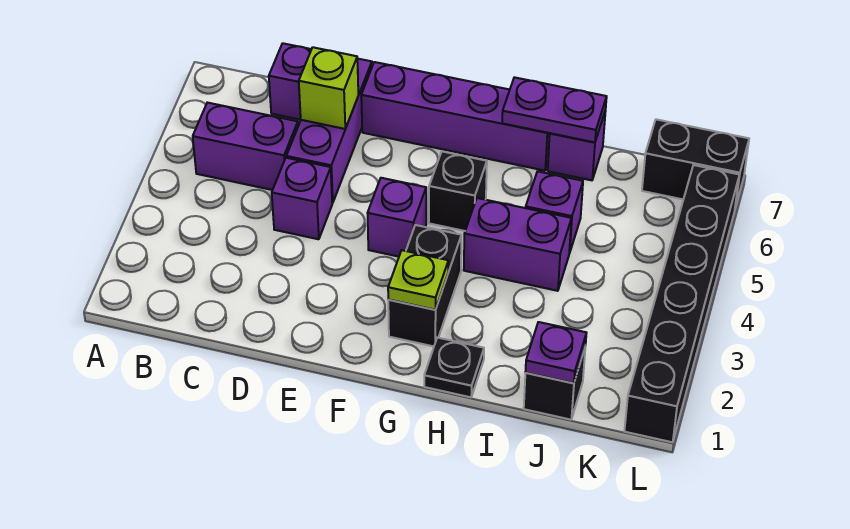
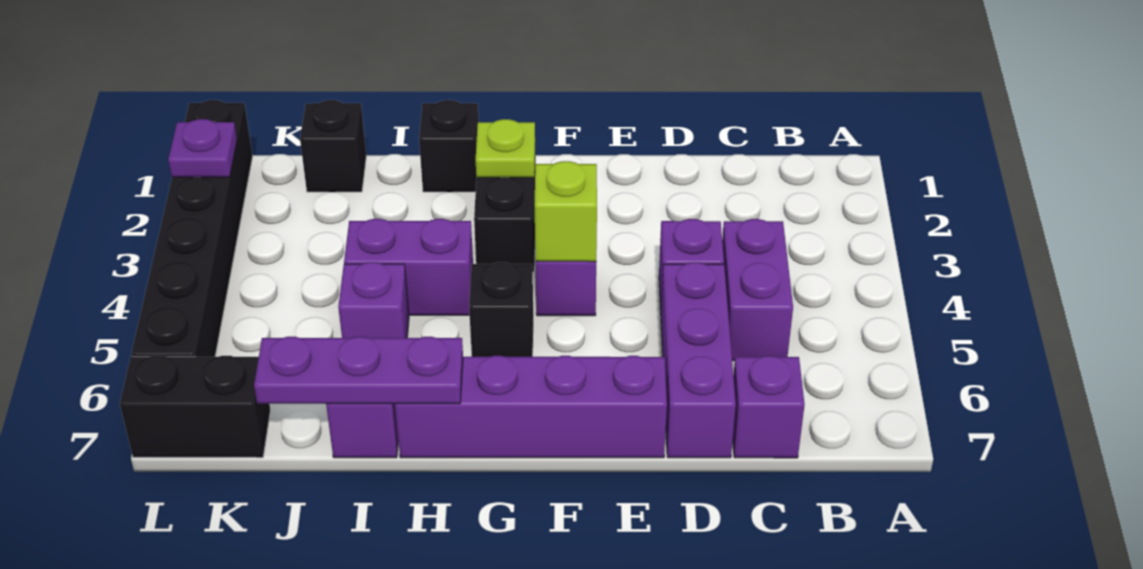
purple 1x2 brick [193,103,298,190] -> purple 1x2 brick turned to [722,219,793,361]
lime 1x1 brick [299,47,358,129] -> lime 1x1 brick moved to [535,161,597,262]
black 1x1 plate [424,337,484,397] -> black 1x1 brick [419,100,479,192]
purple 1x2 plate [502,77,607,142] -> purple 1x3 plate [254,337,463,404]
purple 1x1 plate [525,322,586,383] -> purple 1x1 plate moved to [168,119,237,177]

